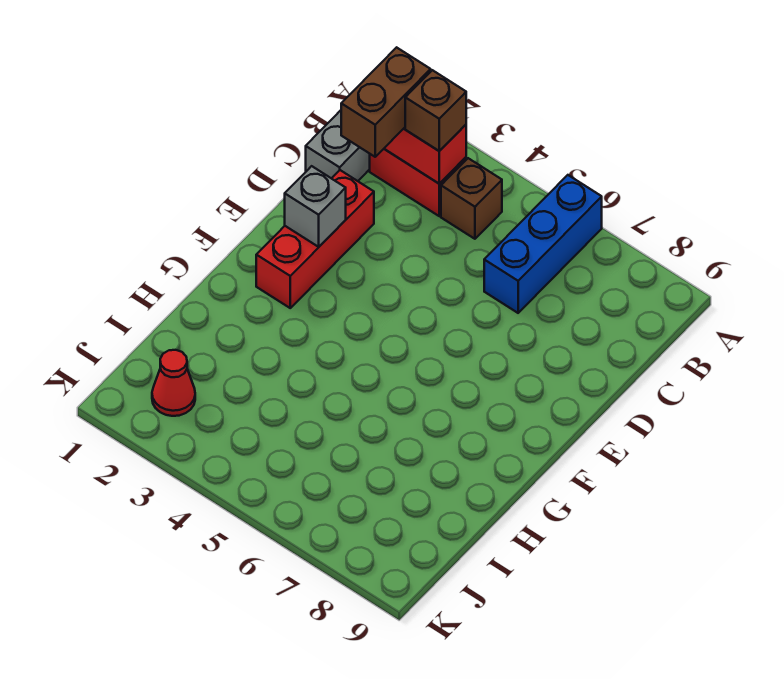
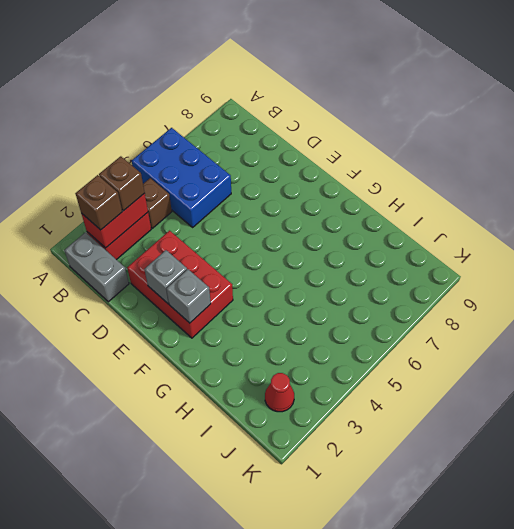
blue 1x3 brick [484,175,602,313] -> blue 2x3 brick [132,128,231,227]
brown 1x2 brick [341,47,431,157] -> brown 1x1 brick [75,175,122,230]
red 1x3 brick [256,170,374,308] -> red 2x3 brick [127,231,233,338]
none -> grey 1x1 brick [166,269,211,323]

